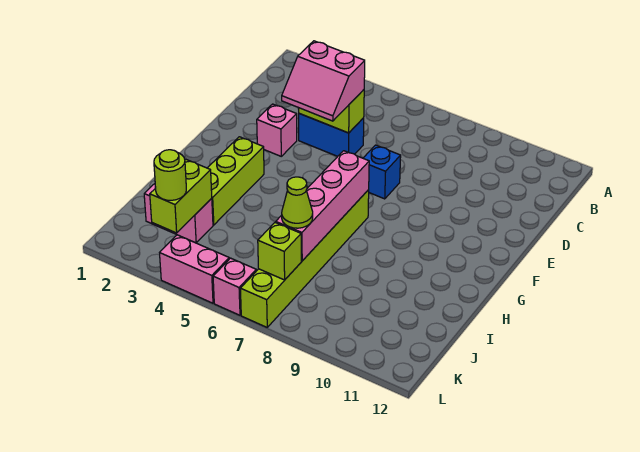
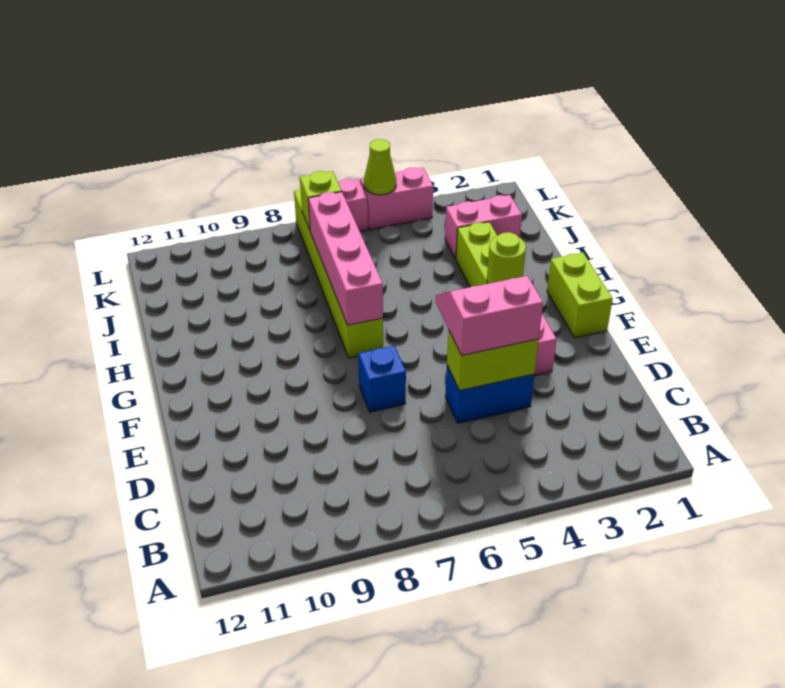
lime 1x2 brick [150,159,212,233] -> lime 1x2 brick moved to [547,253,613,338]
lime 1x1 cone [282,177,313,228] -> lime 1x1 cone moved to [364,139,396,195]
lime 1x1 round brick [154,150,186,200] -> lime 1x1 round brick moved to [487,232,526,284]

